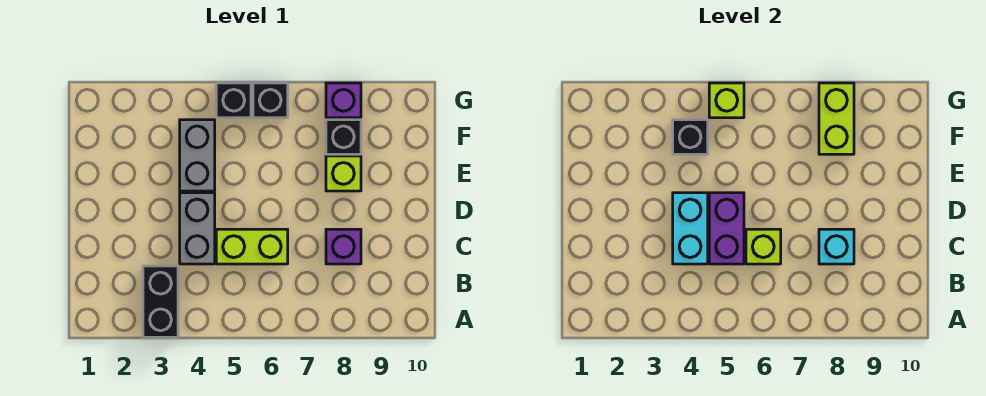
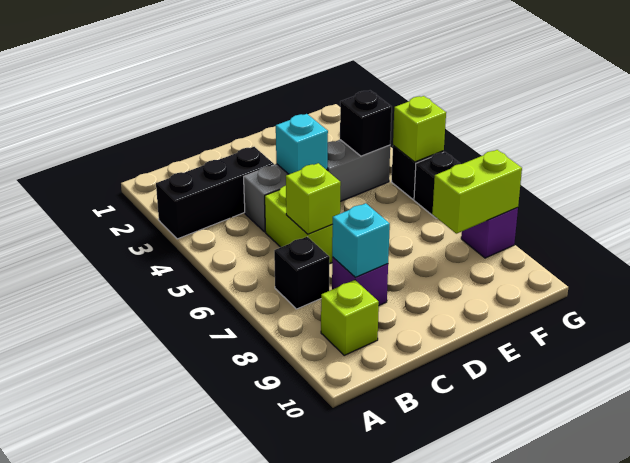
black 1x2 brick [143,266,178,337] -> black 1x3 brick [156,147,274,239]
cyan 1x2 brick [673,193,708,264] -> cyan 1x1 brick [276,114,328,174]
purple 1x2 brick [709,193,744,264] -> none
lime 1x1 brick [326,156,361,191] -> lime 1x1 brick moved to [321,280,379,355]
black 1x1 brick [326,120,361,154] -> black 1x1 brick moved to [274,237,330,309]

